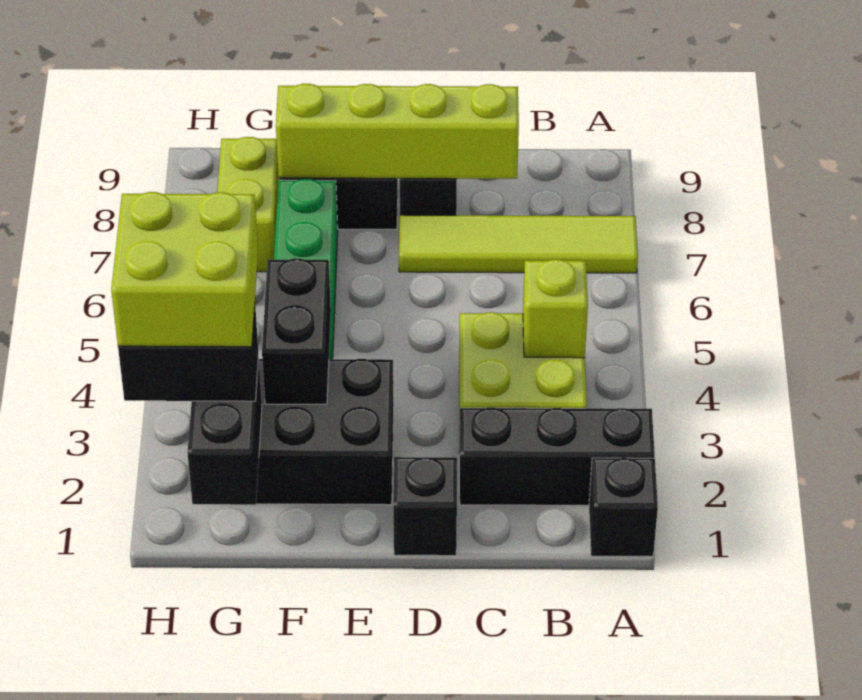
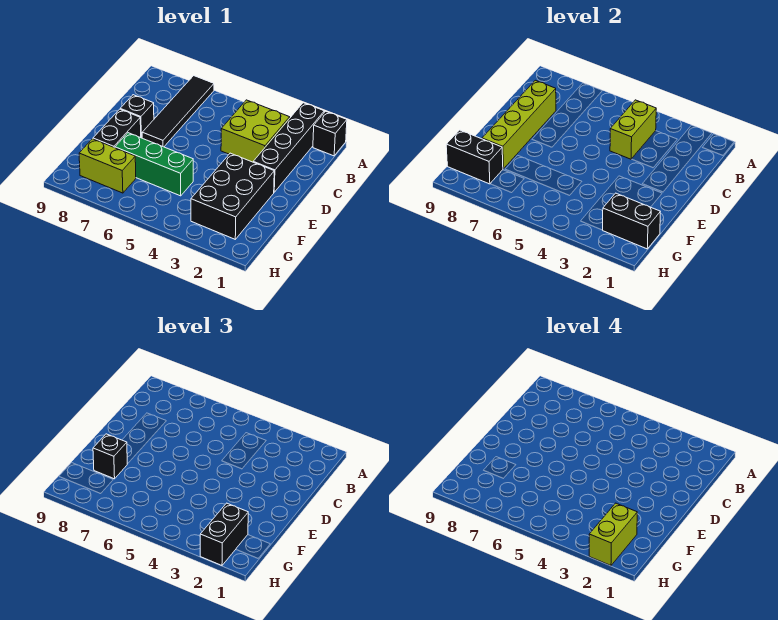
black 1x3 brick [459,408,655,505] -> black 1x4 brick [254,103,324,192]
lime 1x4 tile [399,215,638,273] -> black 1x4 tile [142,76,214,147]
lime 1x1 brick [523,259,588,358] -> lime 1x2 brick [610,100,656,159]
black 1x1 brick [393,457,457,556] -> black 1x1 brick moved to [93,434,127,479]
black 1x2 brick [262,258,331,404] -> black 1x2 brick moved to [446,130,503,184]
lime 2x2 brick [111,192,258,347] -> lime 1x2 brick [589,503,637,565]

